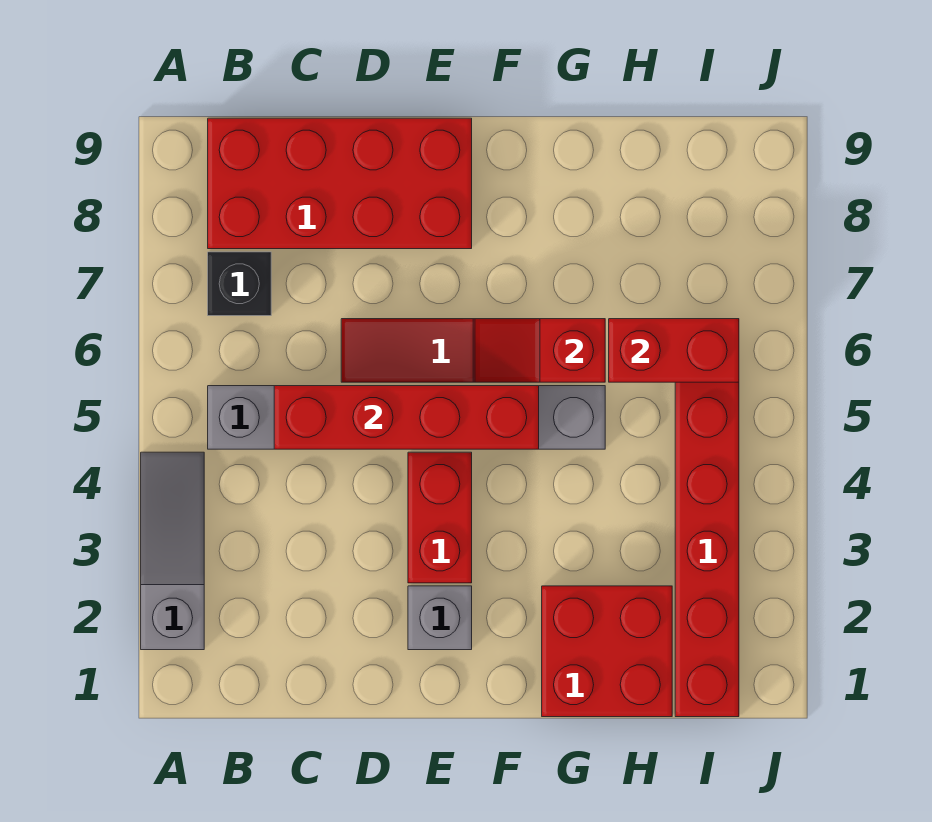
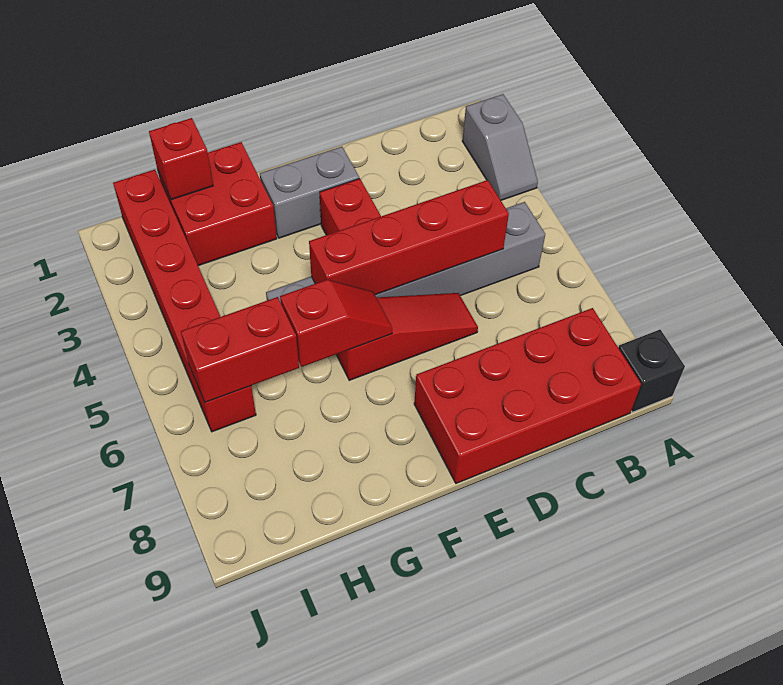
grey 1x3 slope [141,452,204,650] -> grey 1x2 slope [463,94,538,200]
black 1x1 brick [208,252,271,316] -> black 1x1 brick moved to [618,330,685,412]
grey 1x1 brick [408,586,472,650] -> grey 1x2 brick [260,147,359,238]
none -> red 1x1 brick [149,118,213,200]

